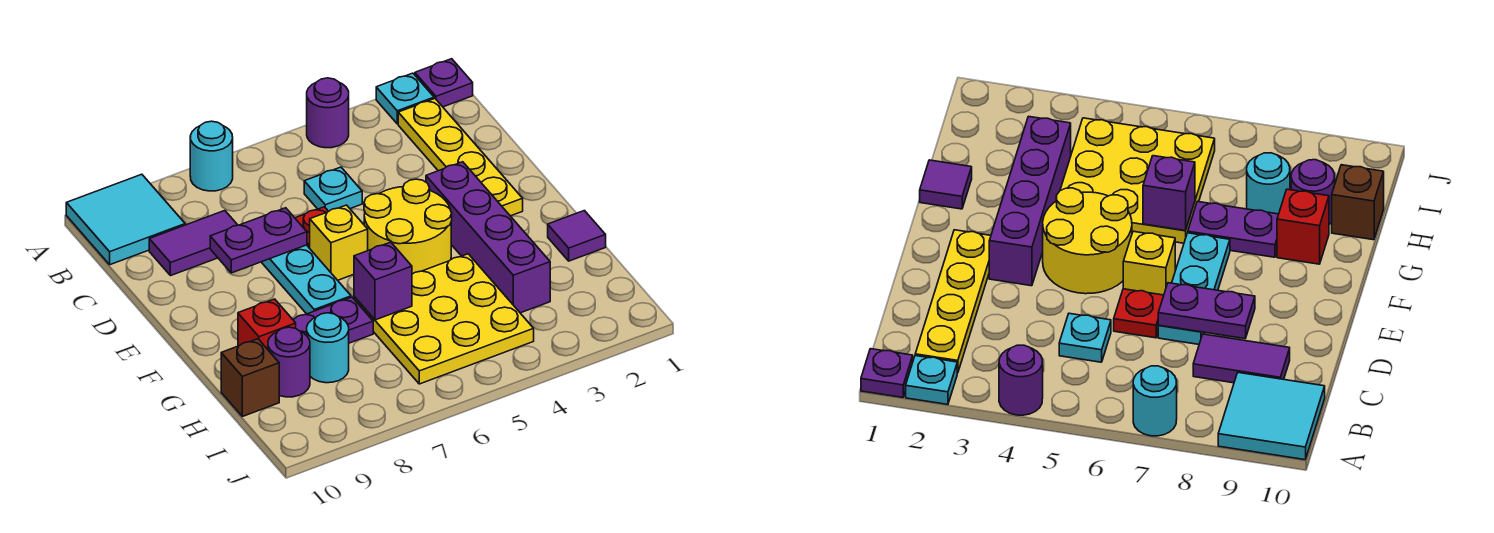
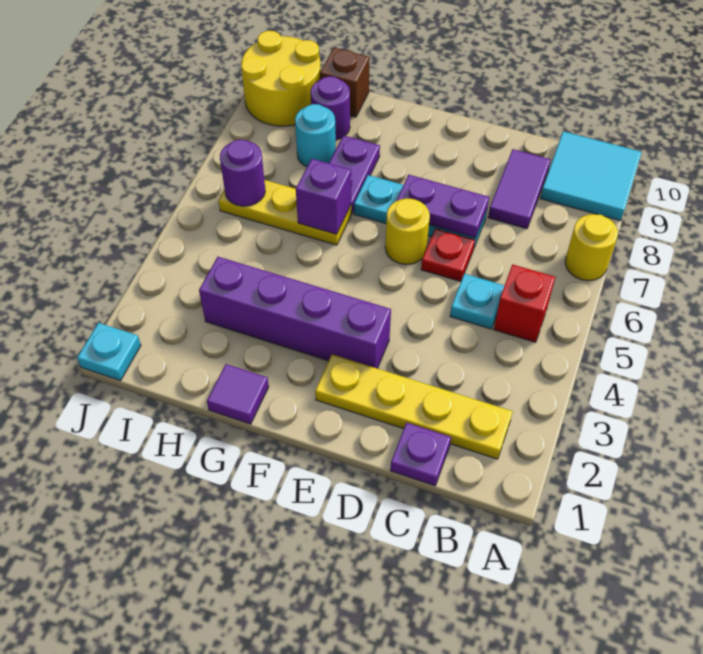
purple 1x1 plate [415,59,473,107] -> purple 1x1 plate moved to [390,423,451,486]
cyan 1x1 plate [376,73,434,124] -> cyan 1x1 plate moved to [77,323,141,381]
purple 1x1 round brick [307,78,349,148] -> purple 1x1 round brick moved to [220,140,265,206]
cyan 1x1 round brick [190,121,233,191] -> yellow 1x1 round brick [565,214,618,281]
purple 1x2 plate [210,208,307,273] -> purple 1x2 plate turned to [397,175,489,238]
yellow 2x2 round brick [364,179,452,274] -> yellow 2x2 round brick moved to [241,31,321,126]
yellow 1x1 brick [310,205,368,280] -> yellow 1x1 round brick [385,198,430,264]
yellow 3x3 plate [354,254,534,384] -> yellow 1x3 plate [219,180,351,245]
red 1x1 brick [238,299,296,349] -> red 1x1 brick moved to [494,264,555,342]

